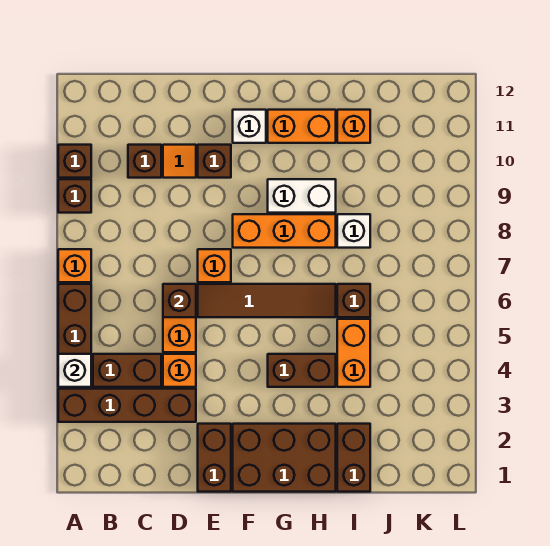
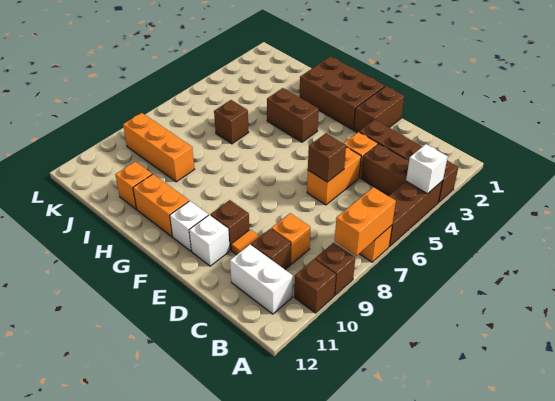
brown 1x4 tile [198,284,336,317] -> none
orange 1x1 brick [198,249,231,282] -> orange 1x1 brick moved to [271,213,310,264]
orange 1x3 brick [233,214,336,248] -> orange 1x3 brick moved to [123,113,194,182]
white 1x2 brick [268,179,336,213] -> white 1x2 brick moved to [230,245,293,314]
brown 1x2 brick [337,424,370,492] -> none
orange 1x2 brick [337,319,370,387] -> orange 1x2 brick moved to [335,187,396,256]
white 1x1 brick [337,214,370,248] -> white 1x1 brick moved to [189,215,230,266]

